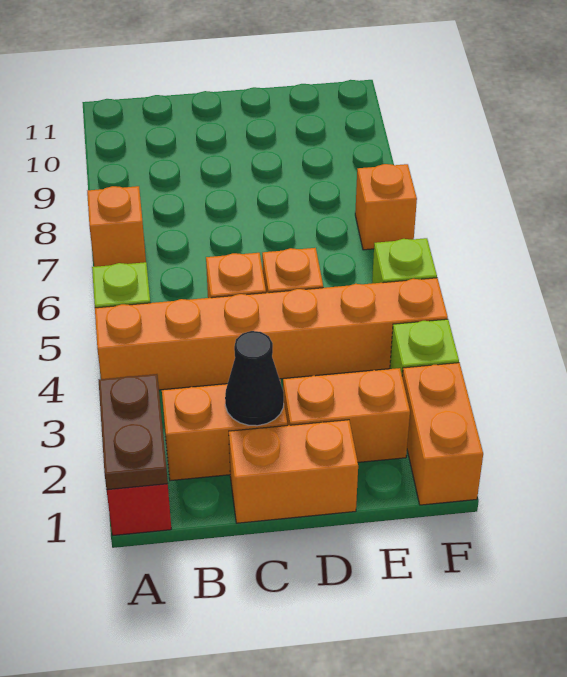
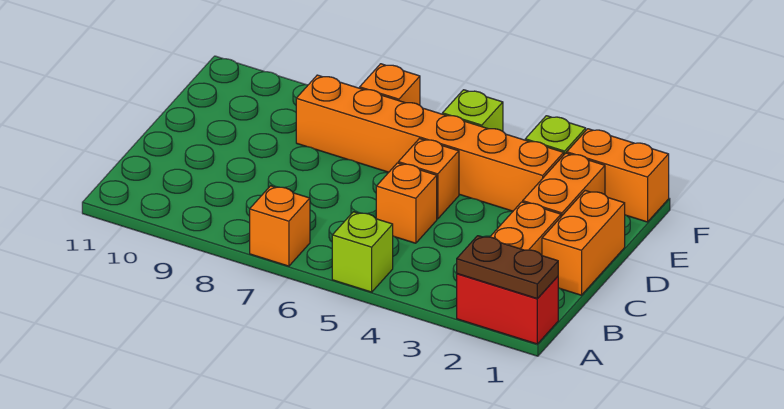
orange 1x6 brick [95,278,448,390] -> orange 1x6 brick turned to [296,75,564,211]
black 1x1 cone [225,331,284,426] -> none

